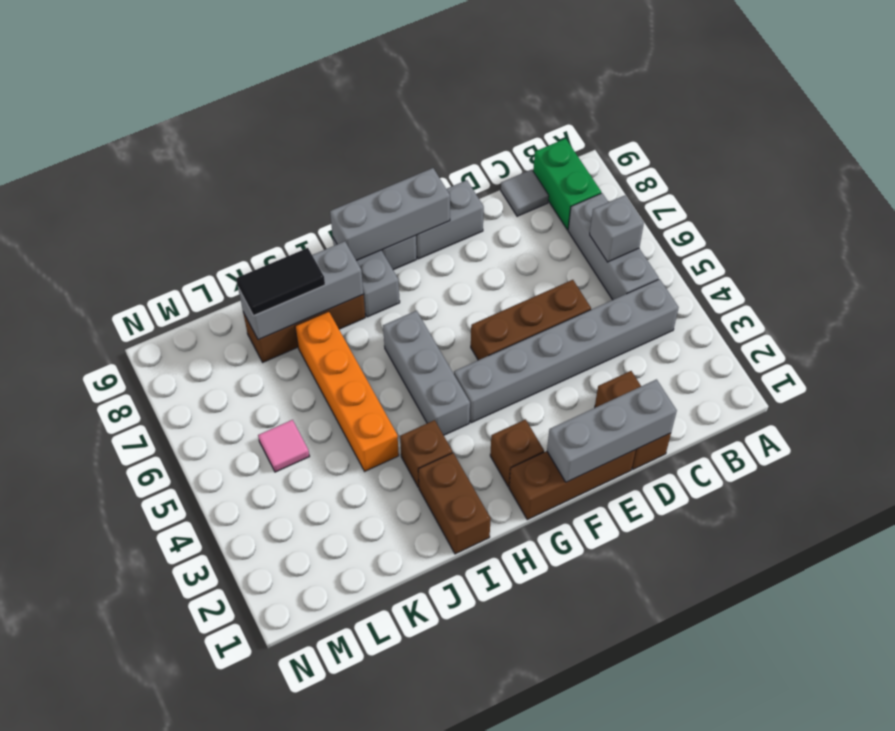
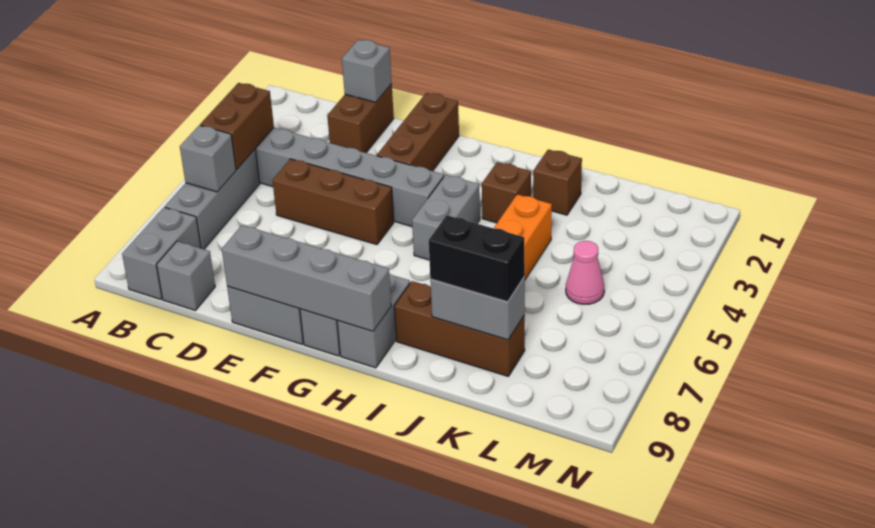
green 1x2 brick [533,138,601,230] -> grey 1x2 brick [122,207,201,299]
grey 1x1 tile [501,170,549,216] -> grey 1x1 brick [157,241,215,311]
grey 1x3 brick [547,379,677,482] -> grey 1x1 brick [342,40,392,102]
brown 1x3 brick [509,450,636,520] -> brown 1x3 brick turned to [377,93,459,171]
grey 1x3 brick [330,168,450,261] -> grey 1x4 brick [222,225,391,331]
brown 1x1 brick [490,419,544,487] -> brown 1x1 brick moved to [533,150,582,215]
grey 1x3 brick [383,311,470,435] -> grey 1x2 brick [412,175,480,260]
brown 1x2 brick [418,453,491,554] -> brown 1x2 brick moved to [200,83,274,169]
grey 1x3 brick [238,241,363,340] -> grey 1x2 brick [430,277,525,340]
black 1x2 tile [236,248,325,316] -> black 1x2 brick [429,215,525,302]
pink 1x1 tile [258,420,310,472] -> pink 1x1 cone [566,241,604,304]

